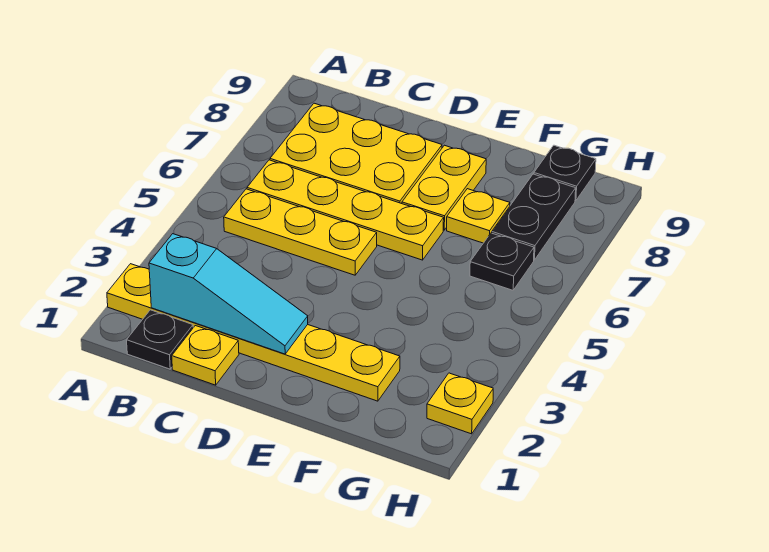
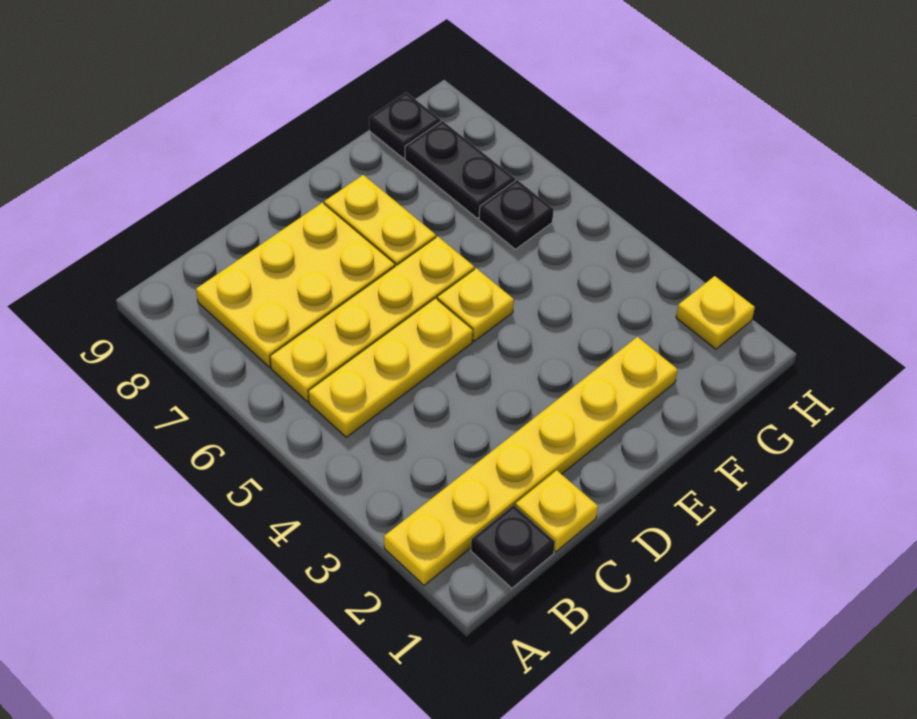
cyan 1x3 slope [149,234,308,354] -> none
yellow 1x1 plate [447,189,510,243] -> yellow 1x1 plate moved to [437,268,514,341]

